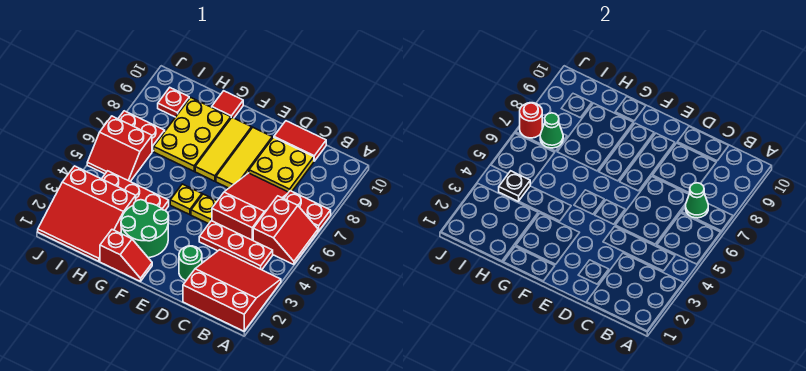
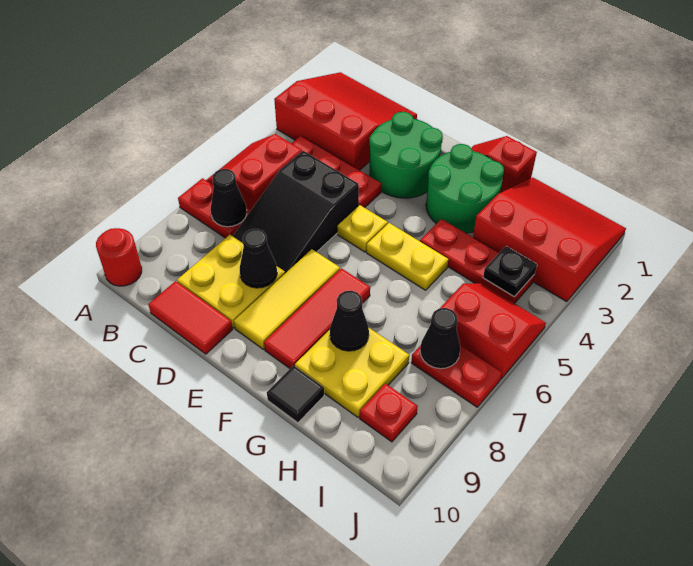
red 3x3 slope [183,250,281,331] -> red 3x3 slope turned to [274,72,417,170]
green 1x1 cone [686,183,708,218] -> black 1x1 cone [211,169,247,227]
red 2x3 slope [212,173,289,240] -> black 2x3 slope [233,151,359,273]
green 1x1 round brick [179,246,202,280] -> green 2x2 round brick [369,112,443,198]
none -> black 1x1 cone [240,229,277,288]
yellow 1x1 plate [170,184,202,215] -> yellow 1x2 plate [367,223,448,290]
yellow 1x3 tile [195,118,252,181] -> red 1x3 tile [264,268,370,368]
yellow 2x3 plate [154,98,231,171] -> yellow 2x2 plate [295,328,409,417]
none -> black 1x1 cone [330,291,369,351]
red 1x1 tile [212,91,243,118] -> black 1x1 tile [267,365,324,423]
green 1x1 cone [540,113,563,148] -> black 1x1 cone [420,308,460,369]
red 1x1 round brick [520,103,542,138] -> red 1x1 round brick moved to [96,228,142,286]

